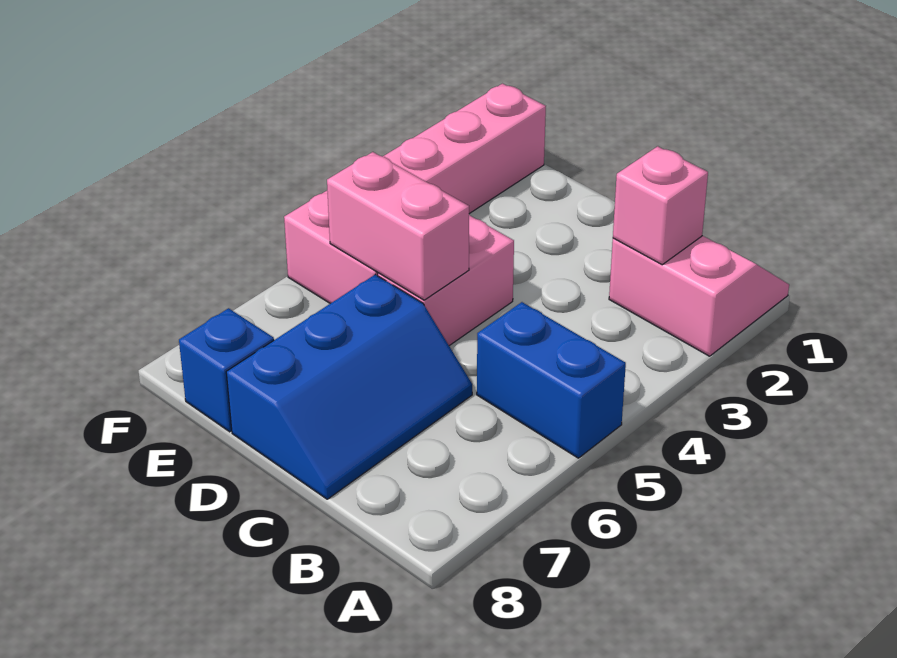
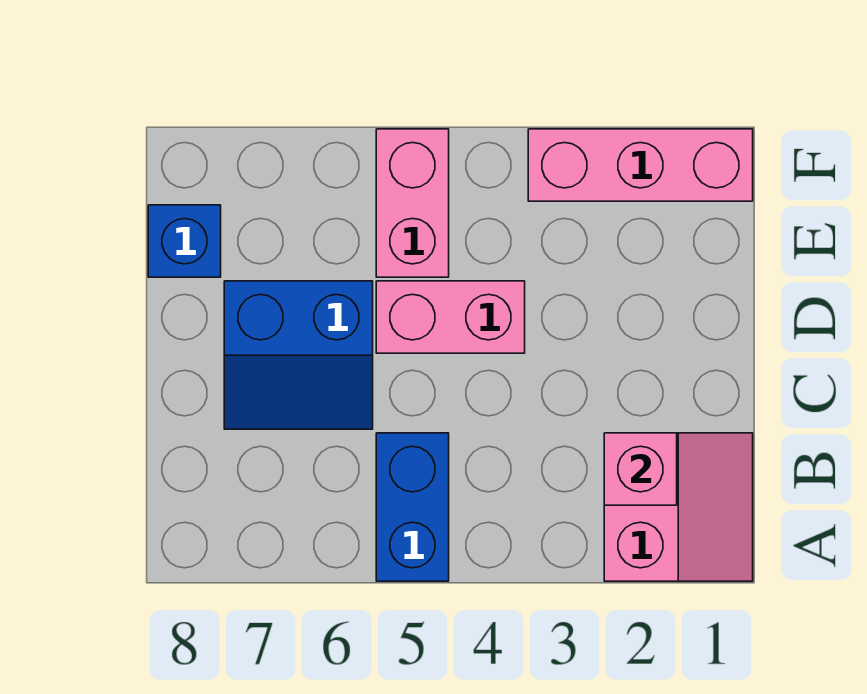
blue 2x3 slope [226,275,472,499] -> blue 2x2 slope [224,281,373,429]
pink 1x2 brick [327,152,469,300] -> none

